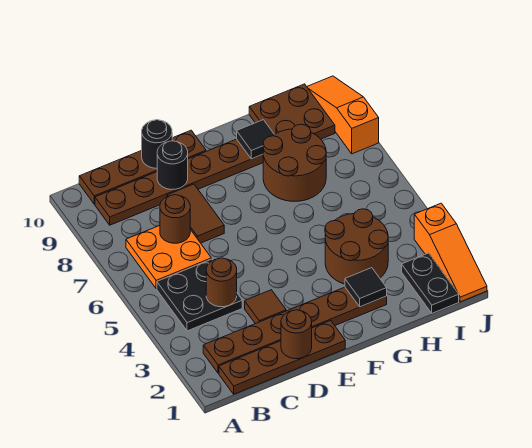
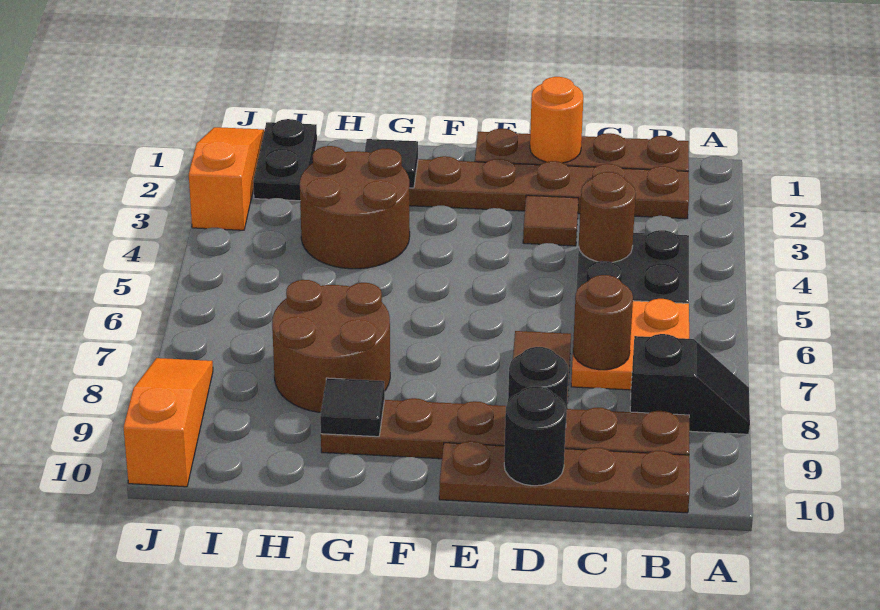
none -> black 1x2 slope [630,334,750,434]
brown 1x1 round brick [281,310,312,359] -> orange 1x1 round brick [530,77,583,163]
brown 2x2 plate [249,84,335,139] -> none
orange 1x3 slope [307,76,379,154] -> orange 1x3 slope turned to [124,358,213,487]

